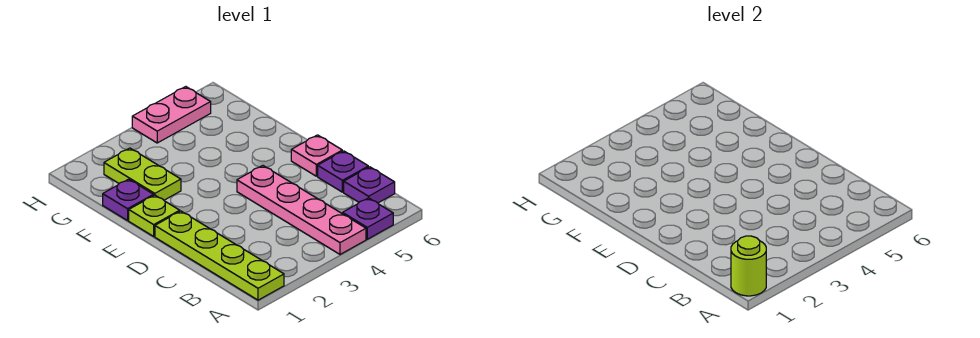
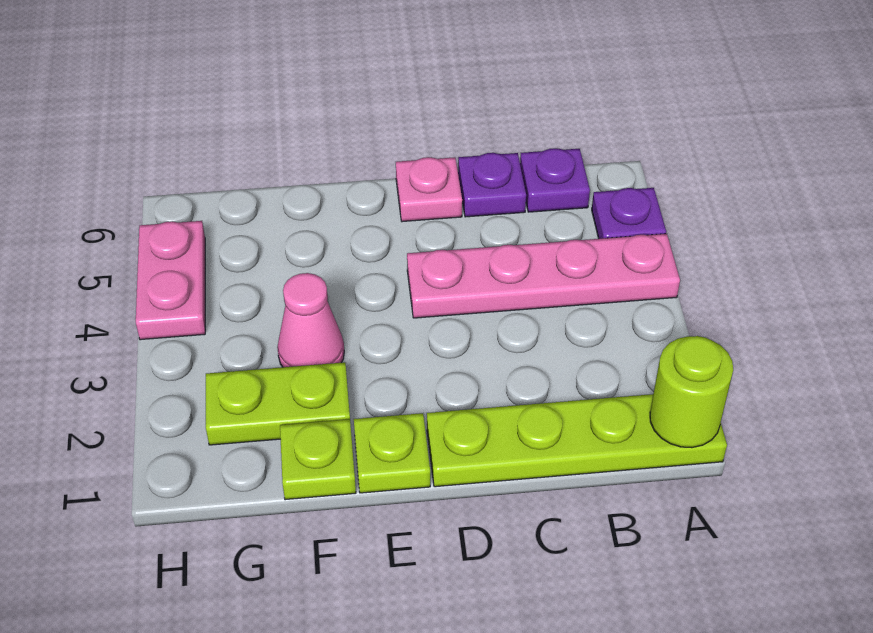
purple 1x1 plate [103,179,154,220] -> lime 1x1 plate [280,419,356,500]
none -> pink 1x1 cone [277,273,344,367]

